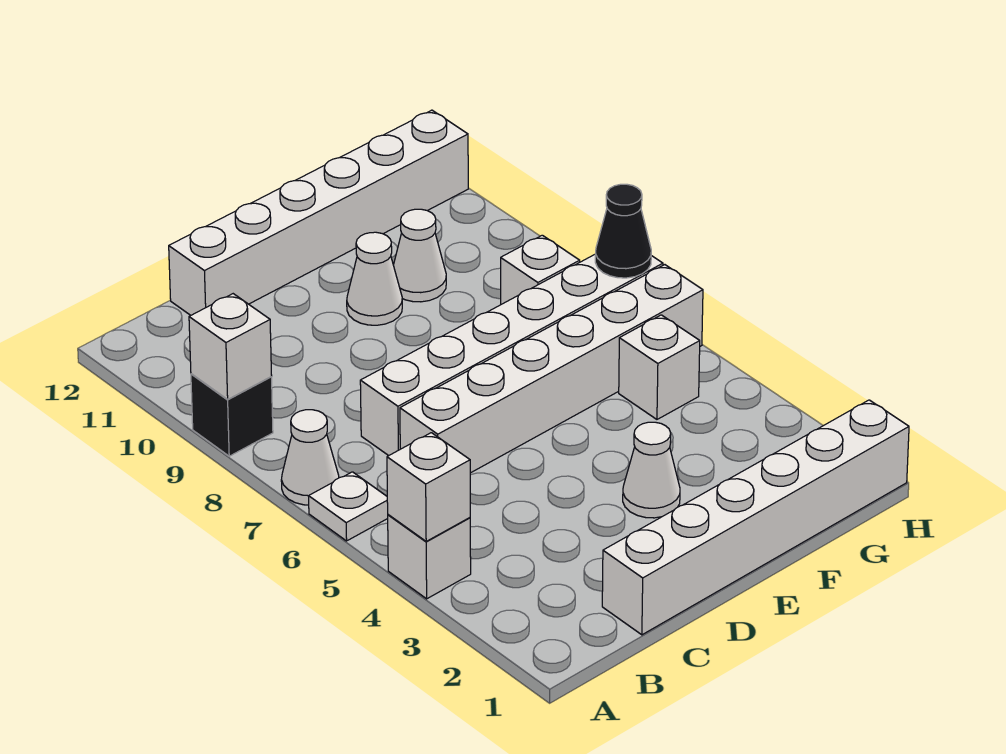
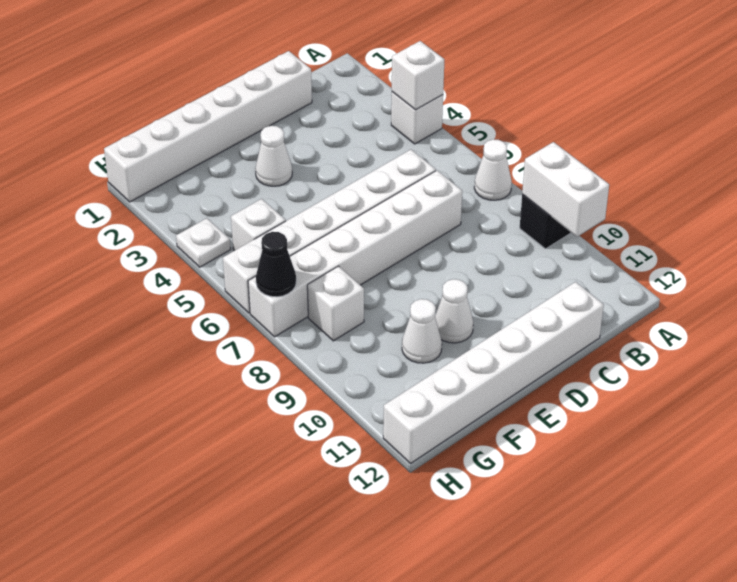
white 1x1 plate [309,472,388,541] -> white 1x1 plate moved to [176,218,231,267]
white 1x1 brick [189,294,272,399] -> white 1x2 brick [522,142,609,237]

